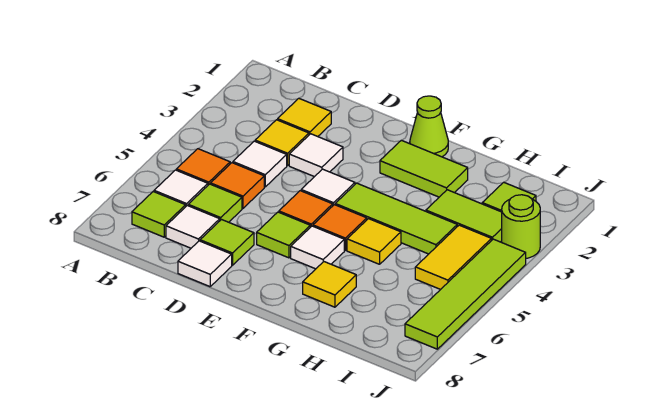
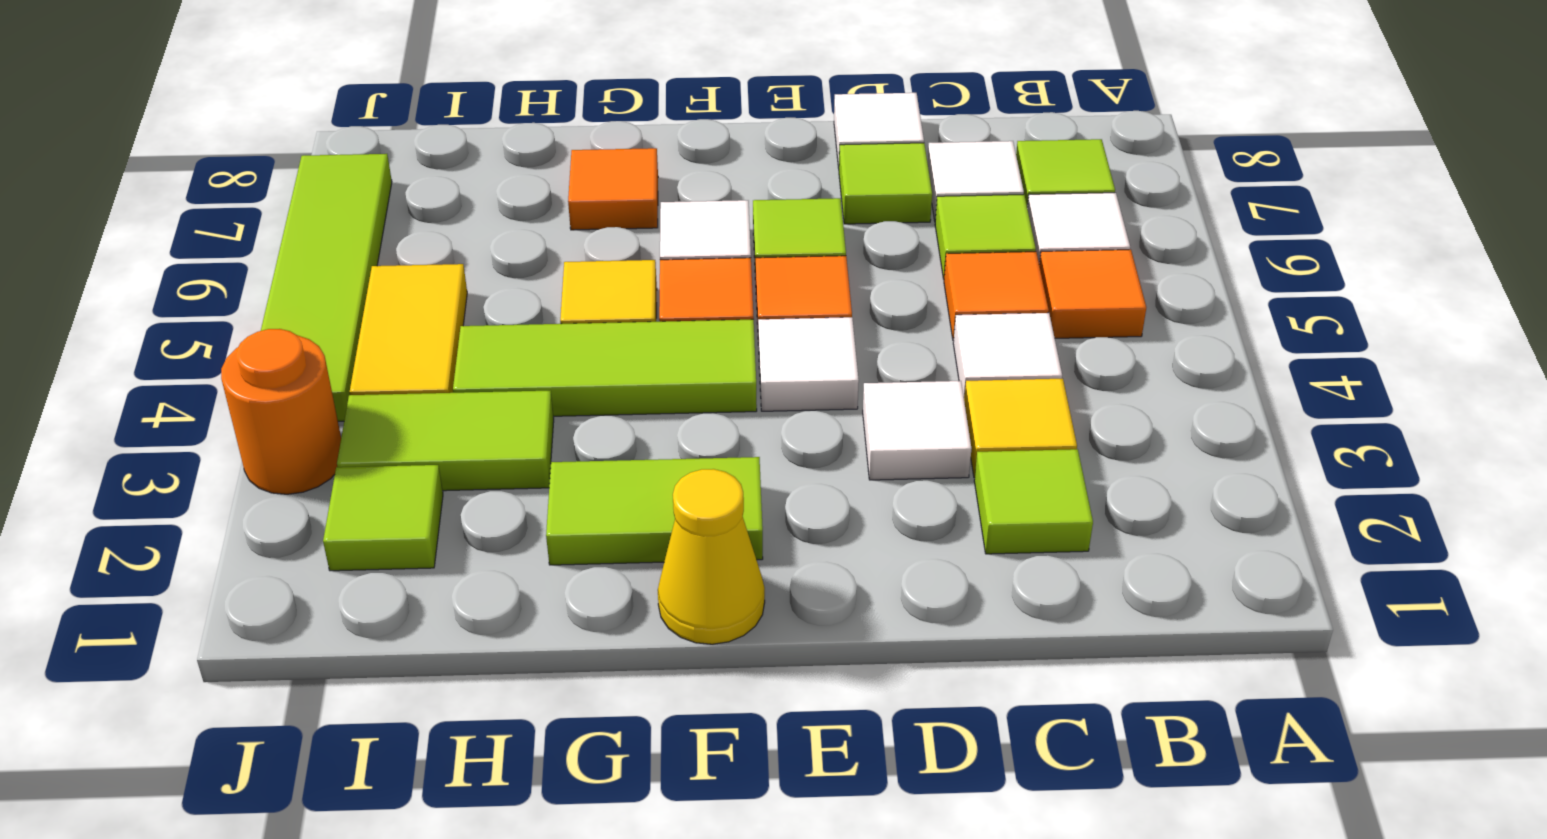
yellow 1x1 tile [278,98,331,137] -> lime 1x1 tile [974,449,1093,554]
lime 1x1 cone [410,96,448,157] -> yellow 1x1 cone [658,469,765,644]
yellow 1x1 tile [303,262,356,307] -> orange 1x1 tile [568,148,658,230]
lime 1x1 round brick [502,195,540,258] -> orange 1x1 round brick [221,329,341,494]

